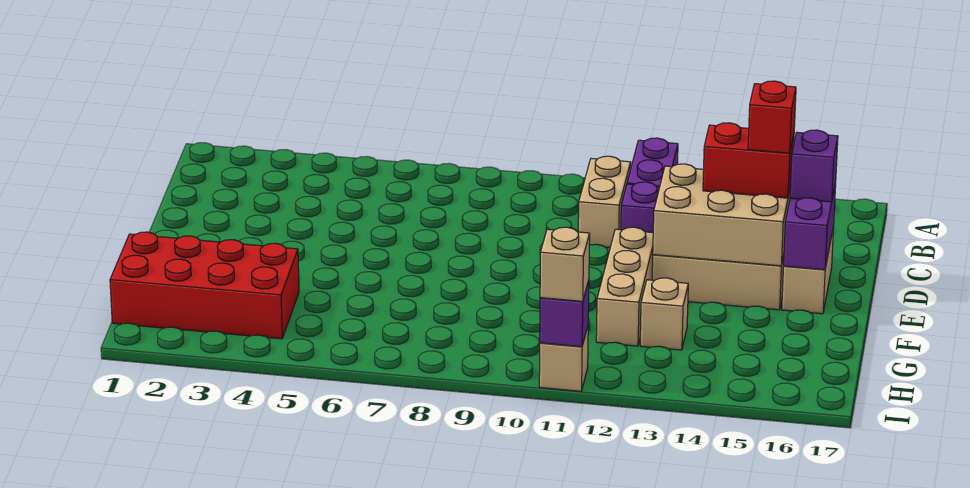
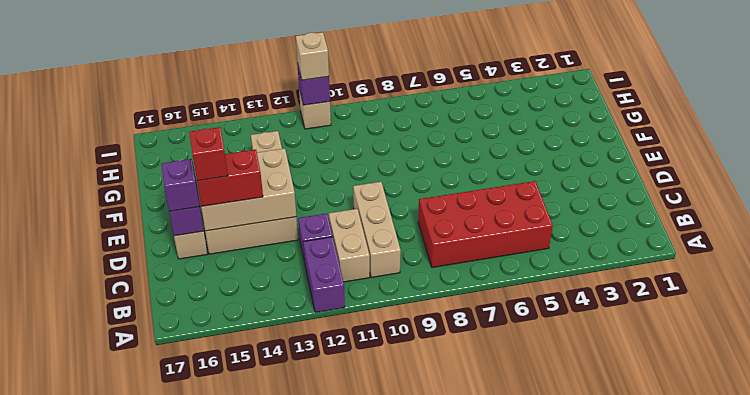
tan 1x3 brick [596,227,653,346] -> tan 1x3 brick moved to [353,182,401,277]
red 2x4 brick [110,232,299,339] -> red 2x4 brick moved to [418,181,553,268]

